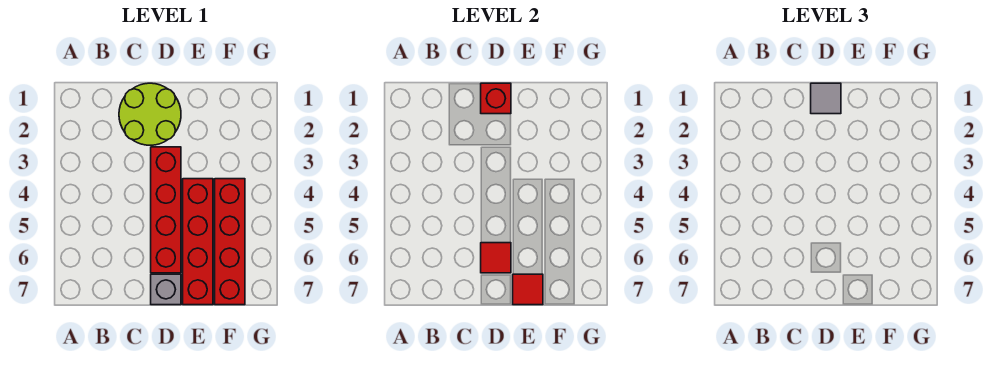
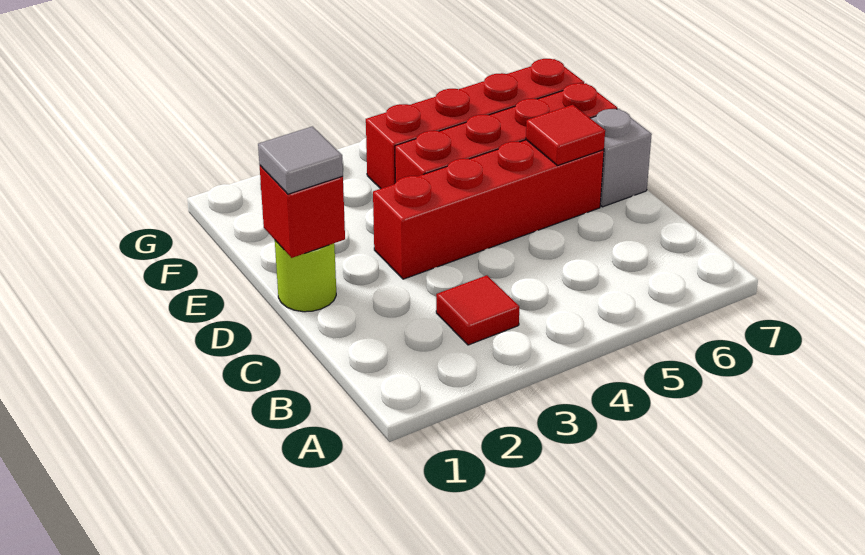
lime 2x2 round brick [119,83,181,145] -> lime 1x1 round brick [275,240,336,312]
red 1x1 tile [513,274,543,305] -> red 1x1 tile moved to [436,275,519,345]

